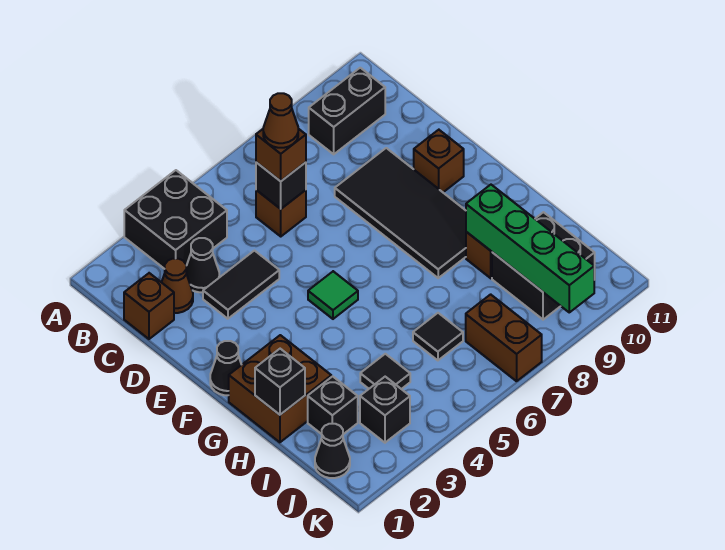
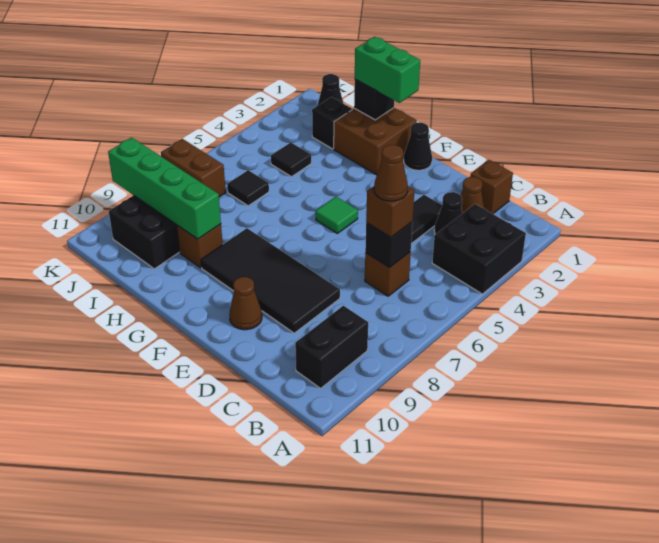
brown 1x1 brick [414,130,464,192] -> brown 1x1 cone [229,277,262,330]
none -> green 1x2 brick [355,37,420,103]
black 1x1 brick [360,377,410,443] -> none

